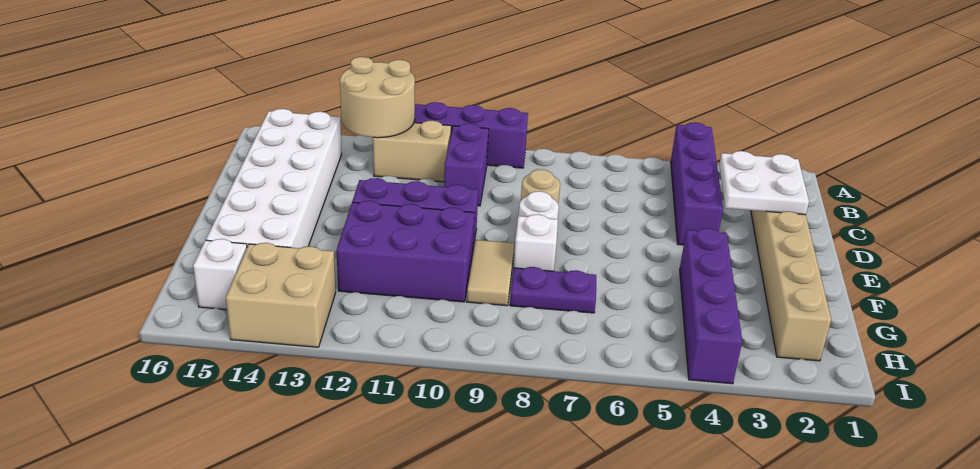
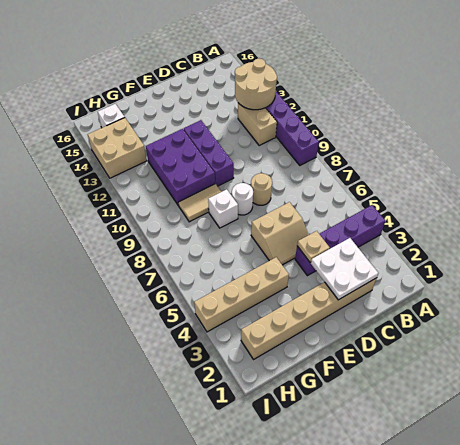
purple 1x2 brick [444,123,488,206] -> none
white 2x6 brick [206,109,342,248] -> none
none -> tan 1x1 plate [297,231,330,262]
none -> tan 2x2 slope [251,202,308,265]
purple 1x4 brick [680,228,742,384] -> tan 1x4 brick [194,257,289,332]
purple 1x2 plate [510,267,596,313] -> none

